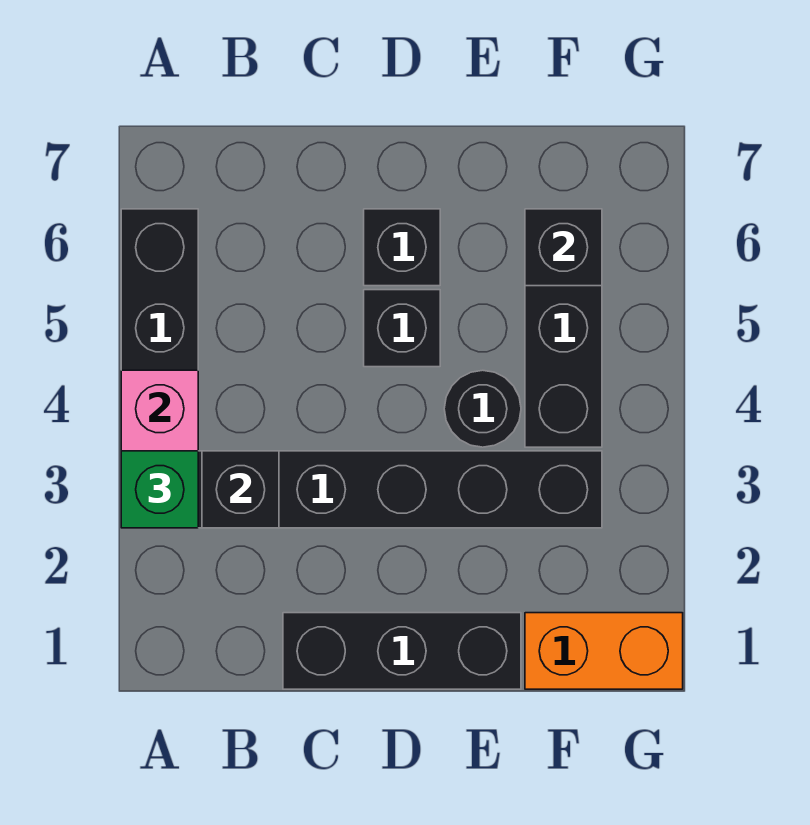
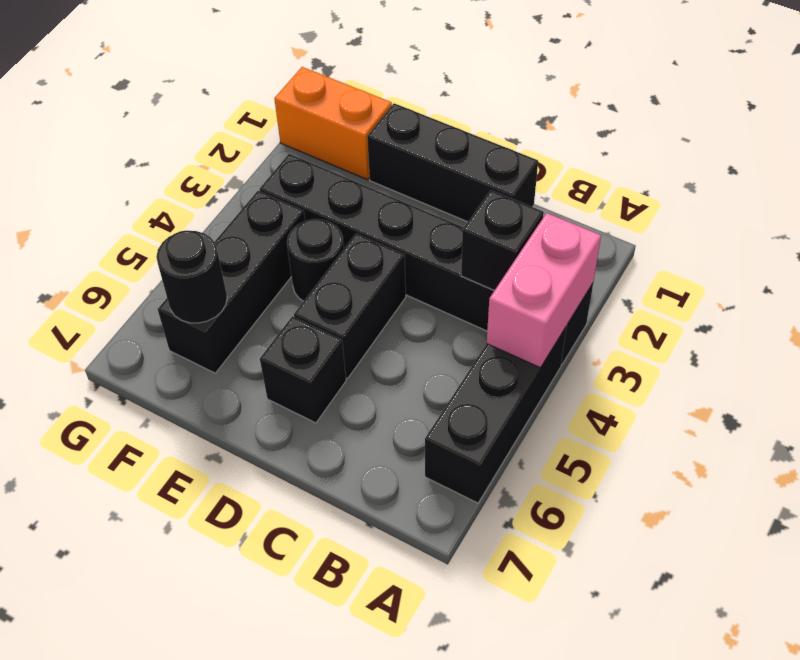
green 1x1 brick [121,451,198,528] -> none
black 1x1 brick [364,290,440,367] -> black 1x2 brick [294,234,406,378]
black 1x1 brick [525,209,602,286] -> black 1x1 round brick [156,230,227,323]

